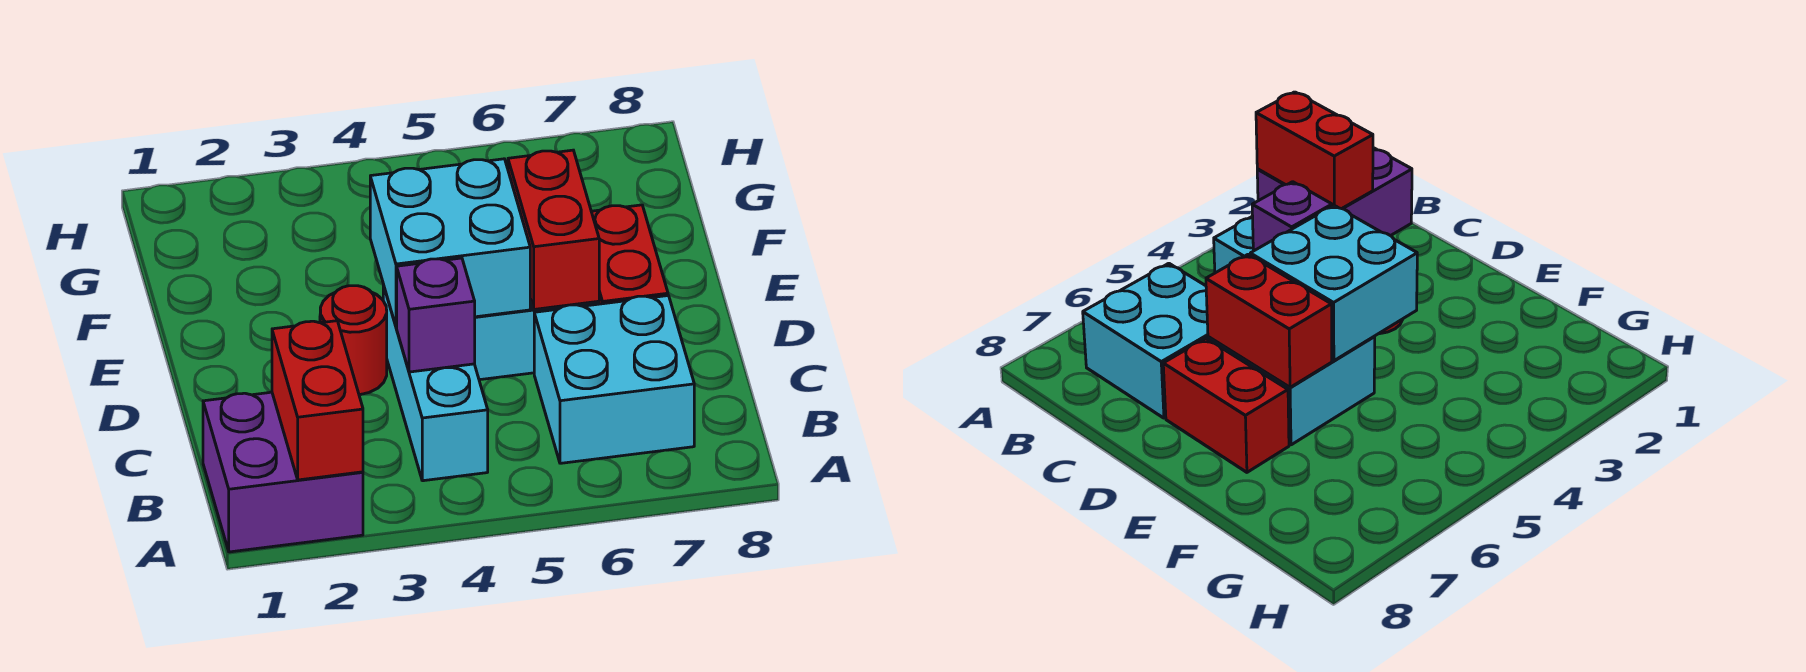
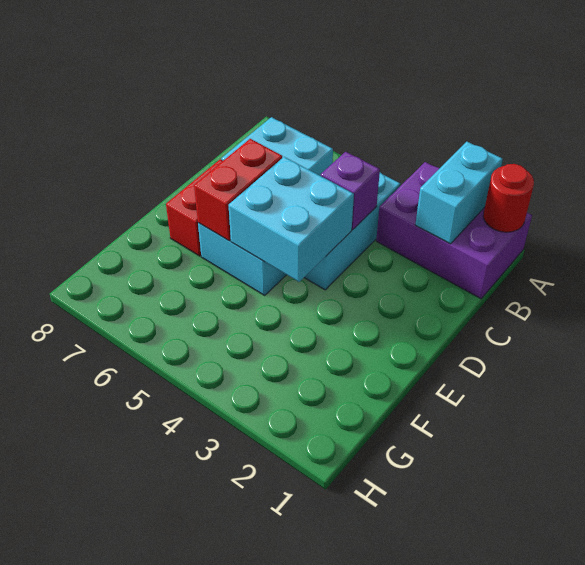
purple 2x2 brick [203,392,363,552] -> purple 2x3 brick [376,162,532,299]
red 1x2 brick [272,321,363,480] -> cyan 1x2 brick [415,142,503,244]
red 1x1 round brick [320,286,387,395] -> red 1x1 round brick moved to [483,164,534,232]

